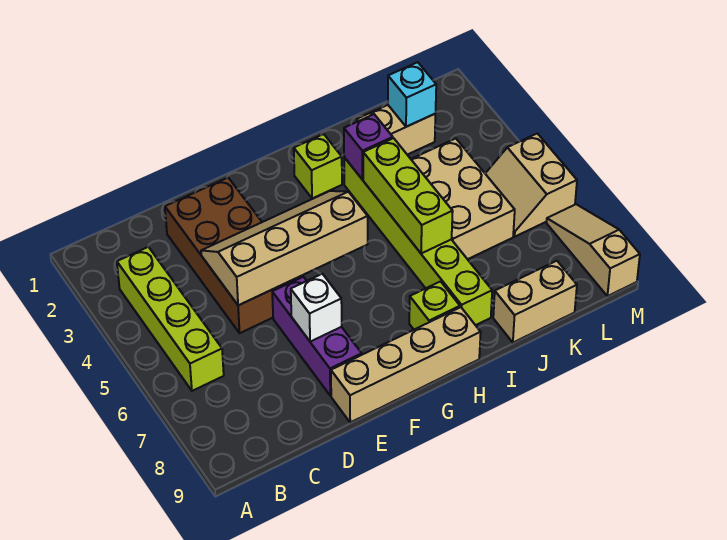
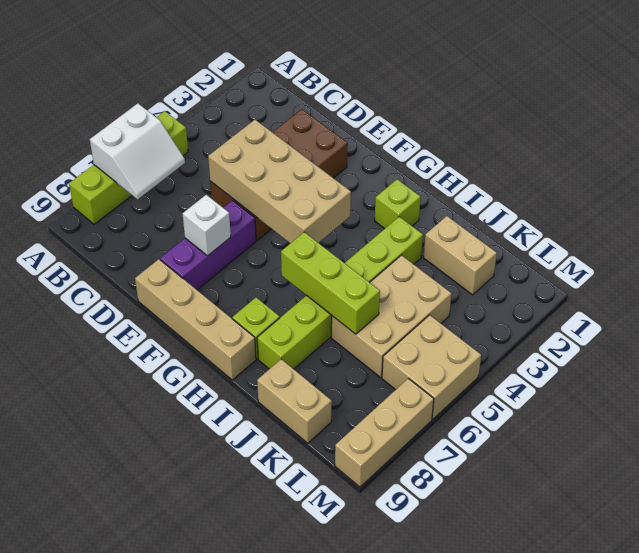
none -> white 2x2 slope [90,104,185,199]
lime 1x4 brick [117,247,224,391] -> lime 1x4 brick moved to [69,111,188,224]
tan 2x4 slope [201,191,368,305] -> tan 2x4 brick [208,120,351,243]
purple 1x1 brick [344,114,393,179] -> none
lime 1x3 brick [363,138,453,254] -> lime 1x3 brick turned to [281,232,380,334]
cyan 1x1 brick [388,62,436,127] -> none
tan 2x2 slope [485,133,577,236] -> tan 2x2 brick [382,315,481,419]
tan 1x3 slope [547,204,640,296] -> tan 1x3 brick [335,379,434,487]

